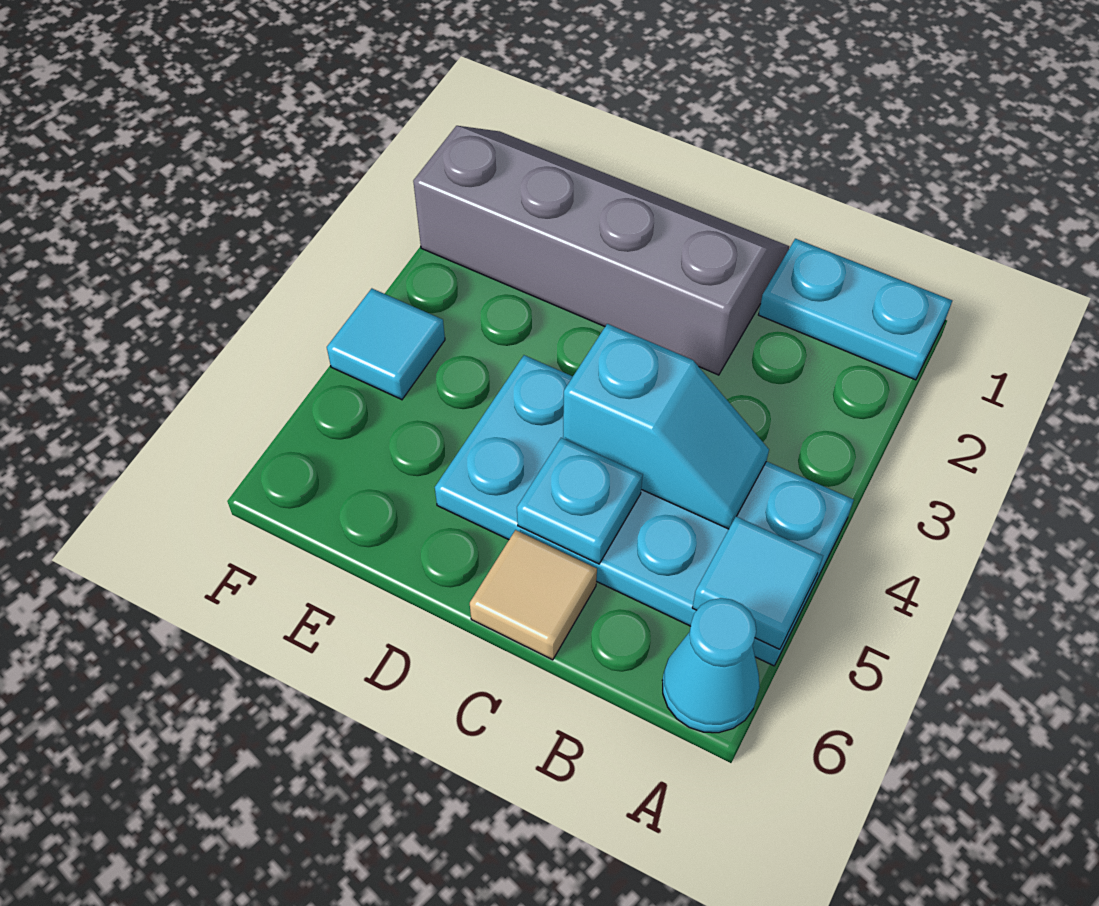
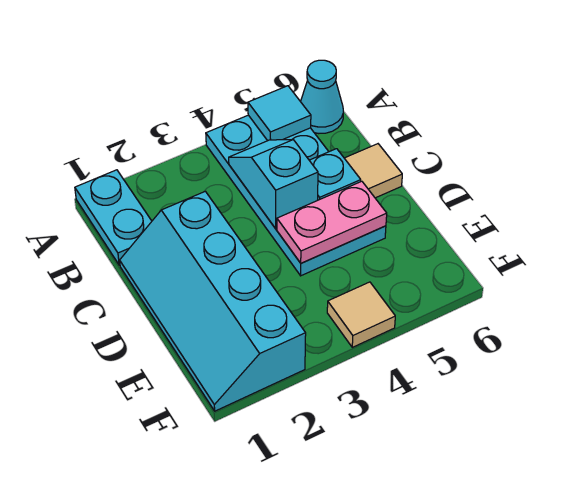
grey 2x4 slope [413,126,789,375] -> cyan 2x4 slope [120,191,306,411]
none -> pink 1x2 plate [277,181,387,263]
cyan 1x1 tile [327,289,445,400] -> tan 1x1 tile [327,282,395,347]

